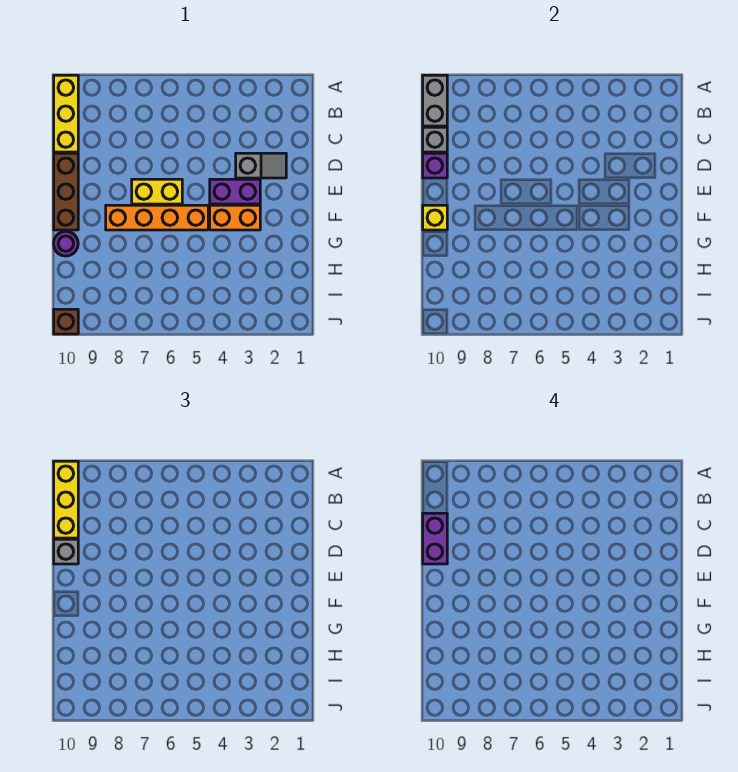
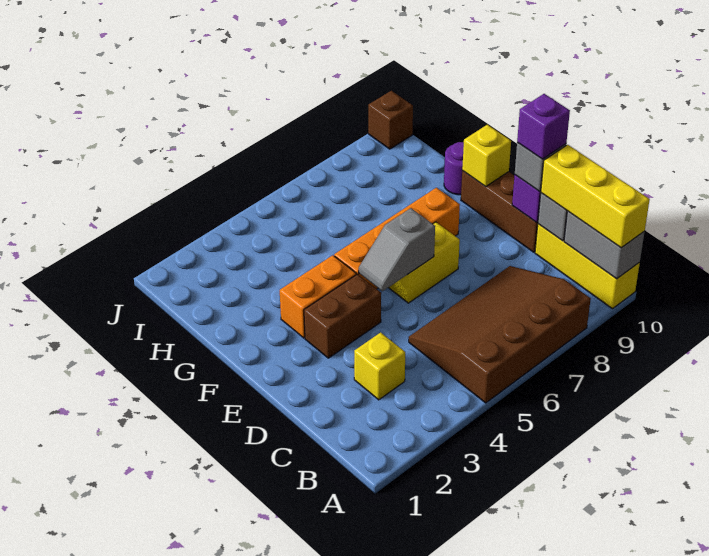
none -> brown 3x4 slope [409,266,591,403]
none -> yellow 1x1 brick [354,332,405,400]
purple 1x2 brick [423,513,447,564] -> purple 1x1 brick [517,94,570,159]
grey 1x2 slope [236,153,286,178] -> grey 1x2 slope moved to [359,208,435,291]
purple 1x2 brick [210,179,260,204] -> brown 1x2 brick [304,274,381,358]

